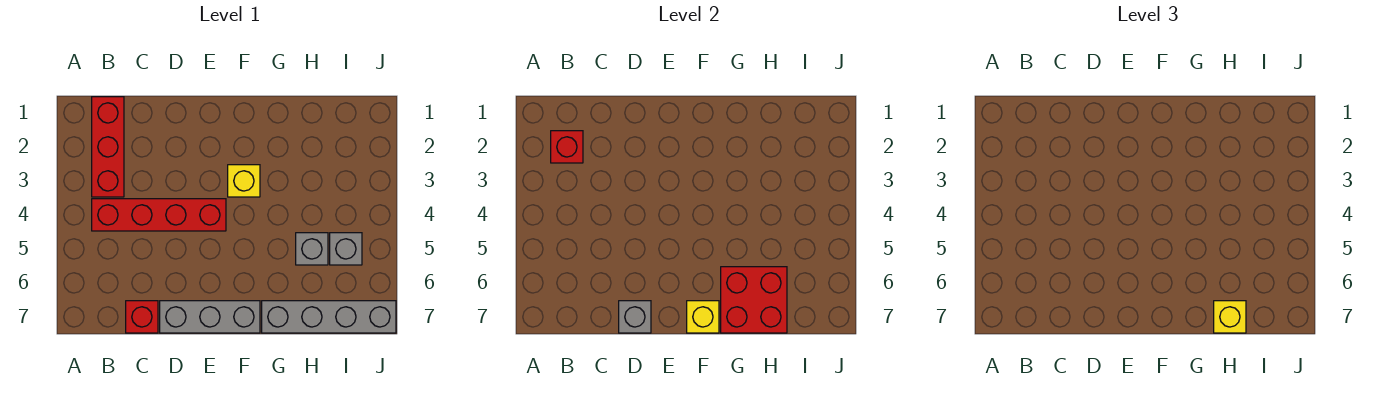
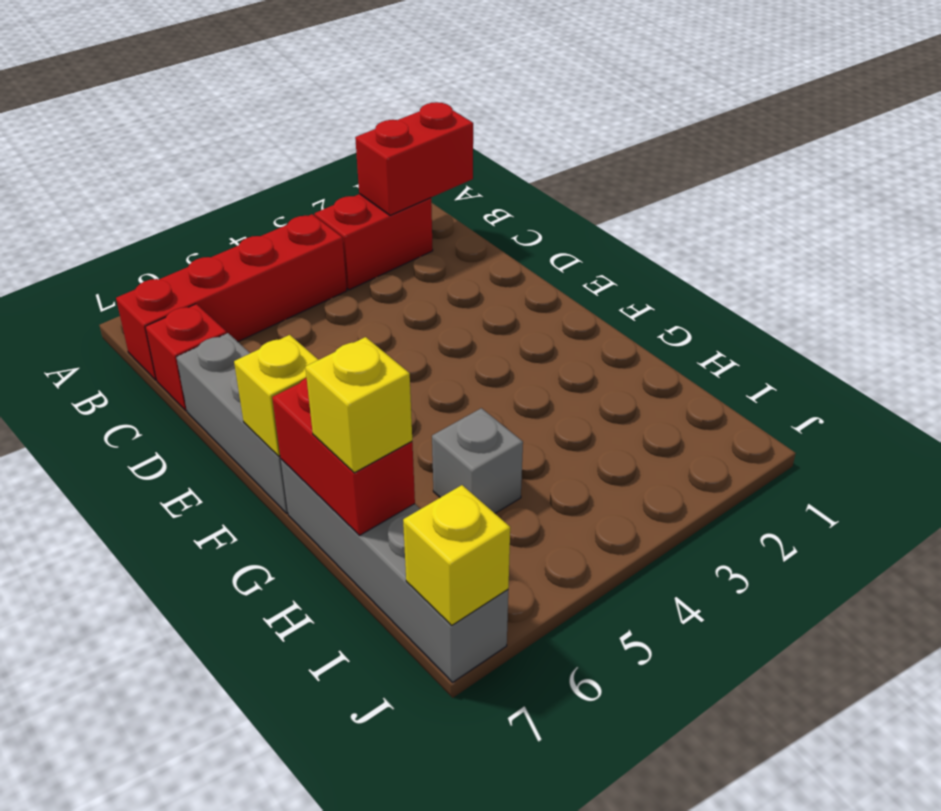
red 1x3 brick [92,97,124,197] -> red 1x2 brick [315,194,433,290]
red 1x1 brick [551,131,583,163] -> red 1x2 brick [355,102,473,215]
red 1x4 brick [92,199,226,231] -> red 1x4 brick turned to [116,214,347,380]
grey 1x1 brick [619,301,651,333] -> none
yellow 1x1 brick [228,165,260,197] -> yellow 1x1 brick moved to [403,485,510,625]
red 2x2 brick [721,267,787,333] -> red 1x2 brick [272,378,415,535]
grey 1x1 brick [330,233,362,265] -> none

